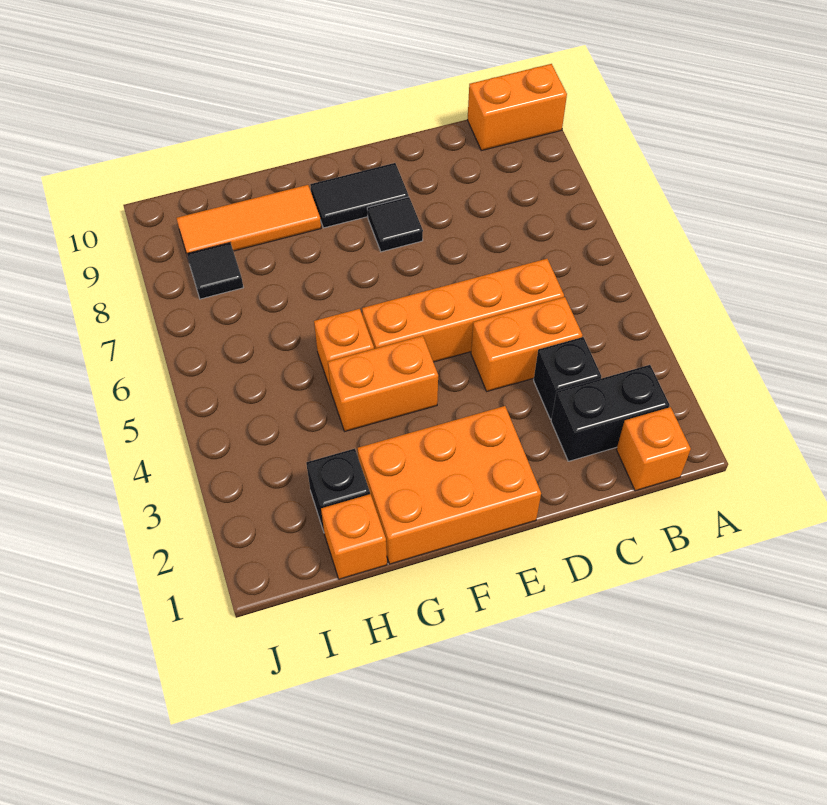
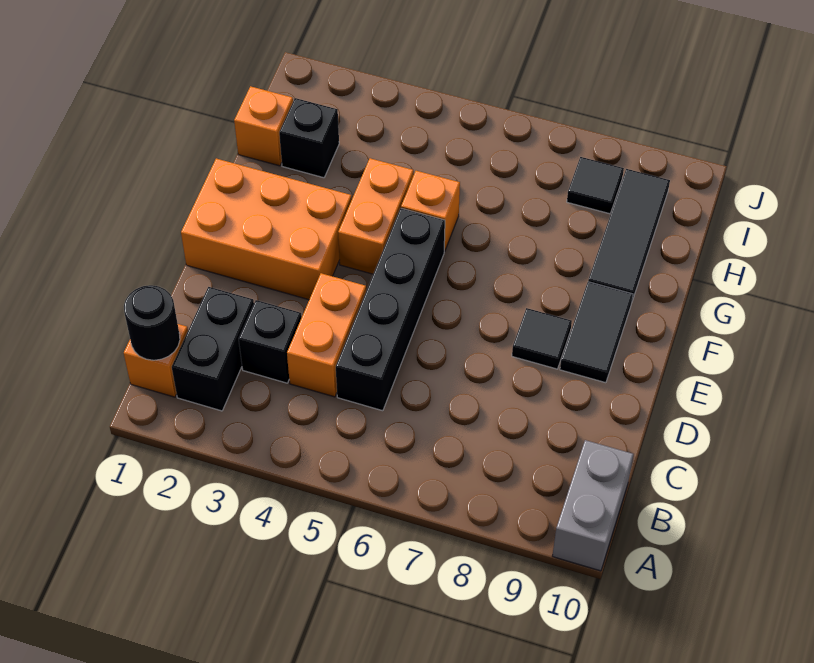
orange 1x2 brick [468,64,567,151] -> grey 1x2 brick [552,440,634,571]
none -> black 1x1 round brick [124,285,180,360]
orange 1x4 brick [362,259,564,362] -> black 1x4 brick [336,208,445,411]
orange 2x3 brick [358,406,541,564] -> orange 2x3 brick turned to [181,159,352,300]
orange 1x3 tile [176,185,321,257] -> black 1x3 tile [588,169,670,301]

